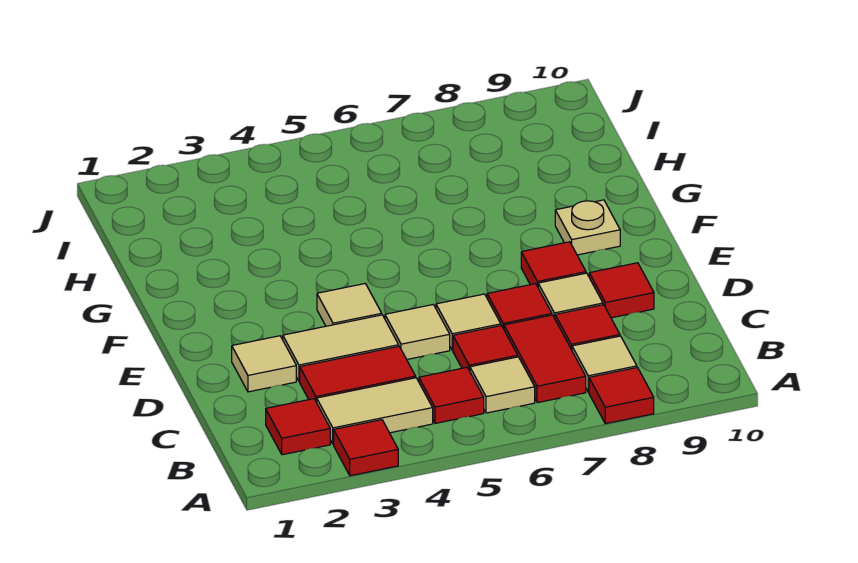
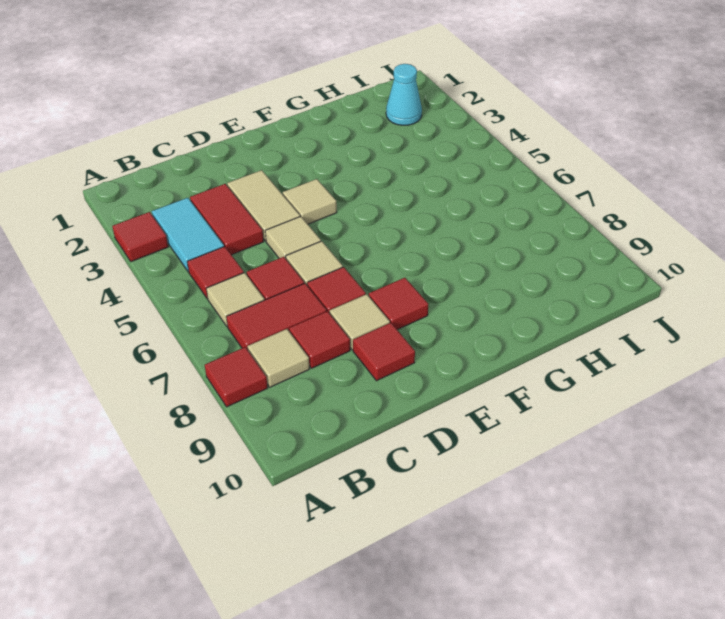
red 1x1 tile [266,399,330,455] -> none
tan 1x2 tile [317,378,433,444] -> cyan 1x2 tile [152,198,224,272]
tan 1x1 tile [232,336,296,392] -> none
tan 1x1 plate [555,200,620,255] -> none
none -> cyan 1x1 cone [386,64,422,125]

